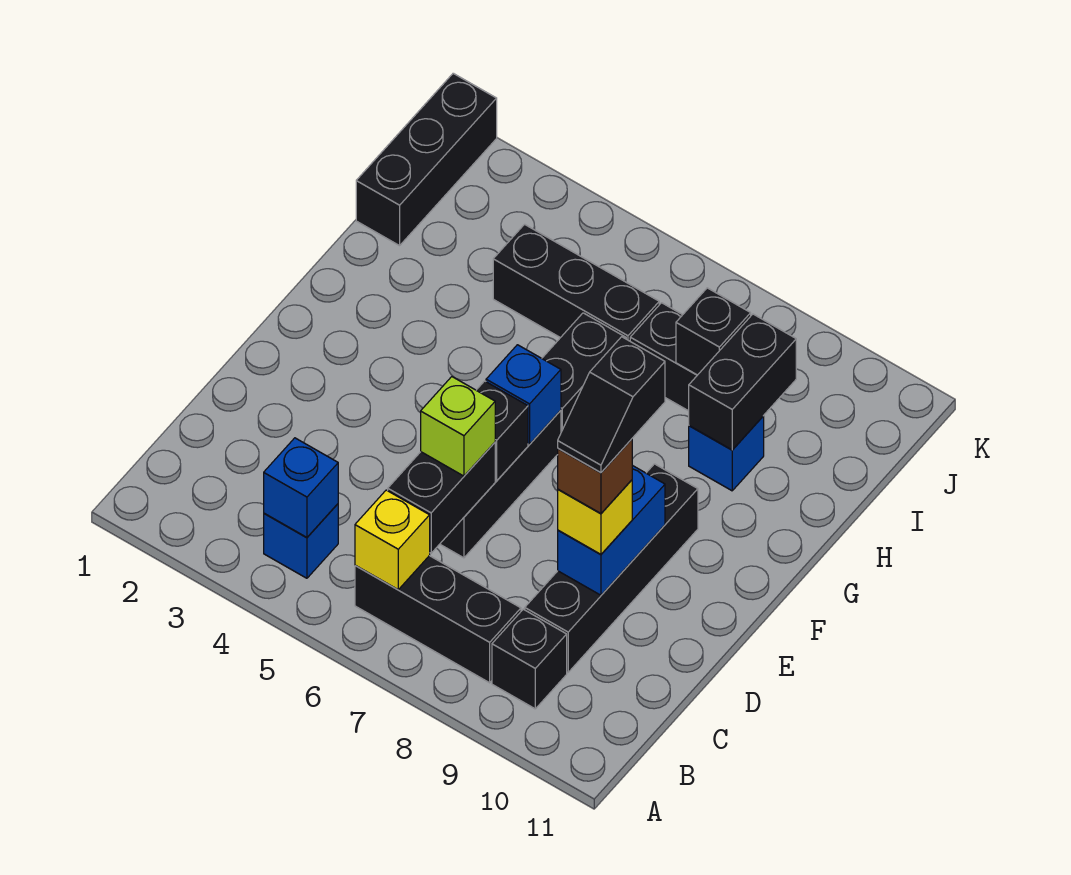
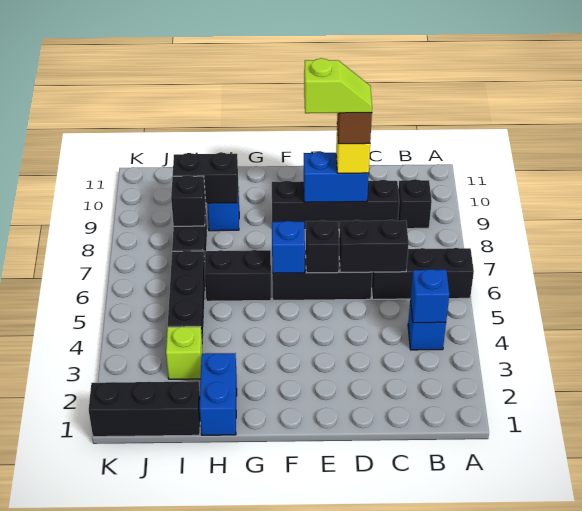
black 1x3 brick [355,556,521,683] -> black 1x3 brick turned to [372,248,474,299]
yellow 1x1 brick [355,490,430,590] -> none
lime 1x1 brick [421,377,495,476] -> lime 1x1 brick moved to [166,327,203,379]
black 1x2 slope [558,337,665,473] -> lime 1x2 slope [304,58,372,113]
none -> blue 1x2 brick [200,353,237,435]

